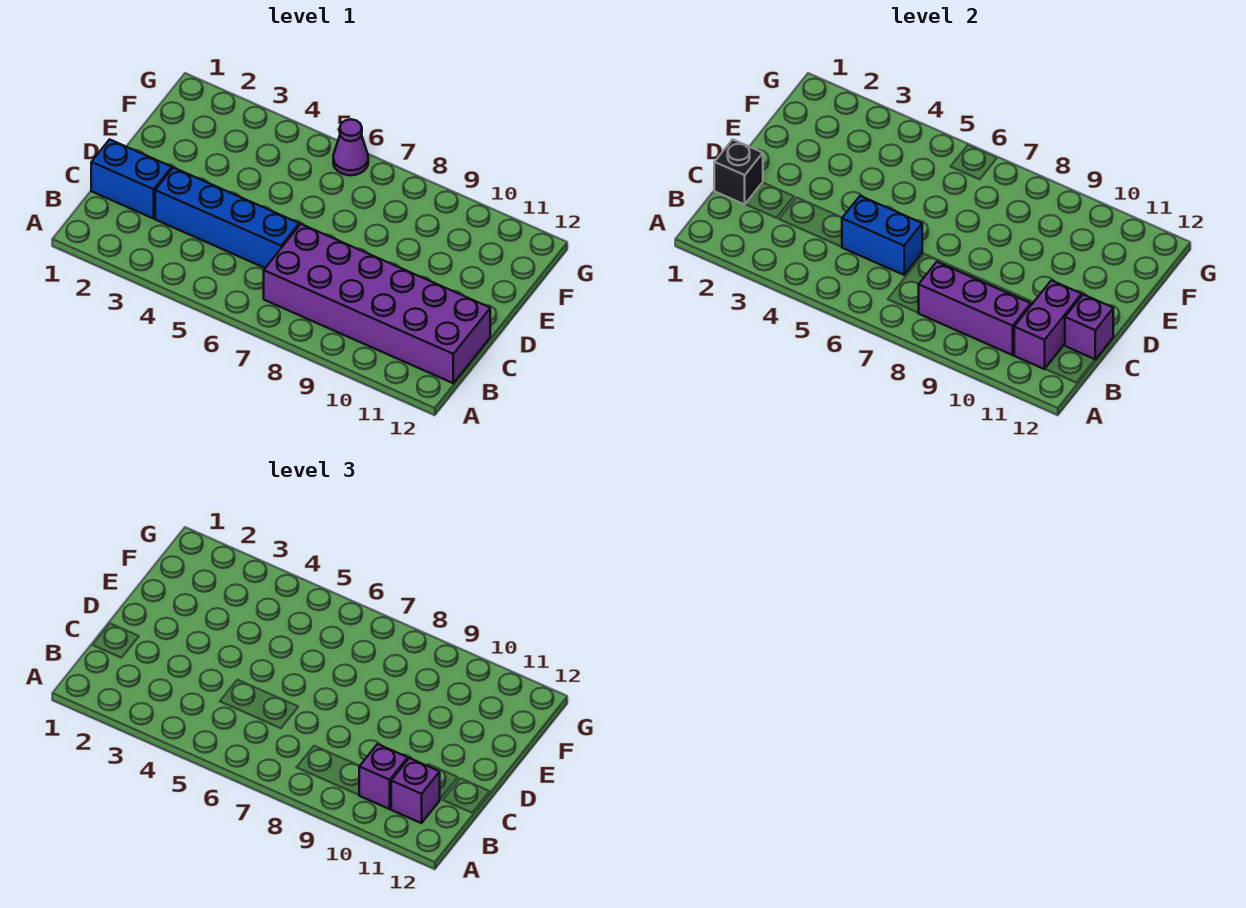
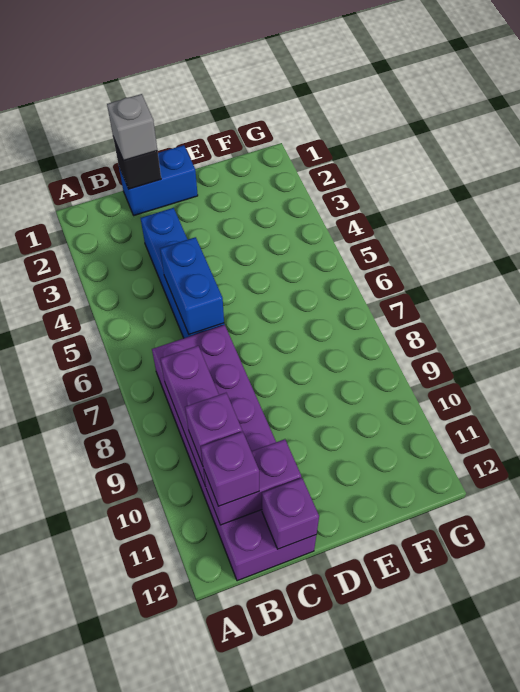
blue 1x2 brick [91,139,172,219] -> blue 1x2 brick turned to [119,145,198,215]
none -> grey 1x1 brick [107,94,157,161]
purple 1x1 cone [333,119,368,175] -> none

